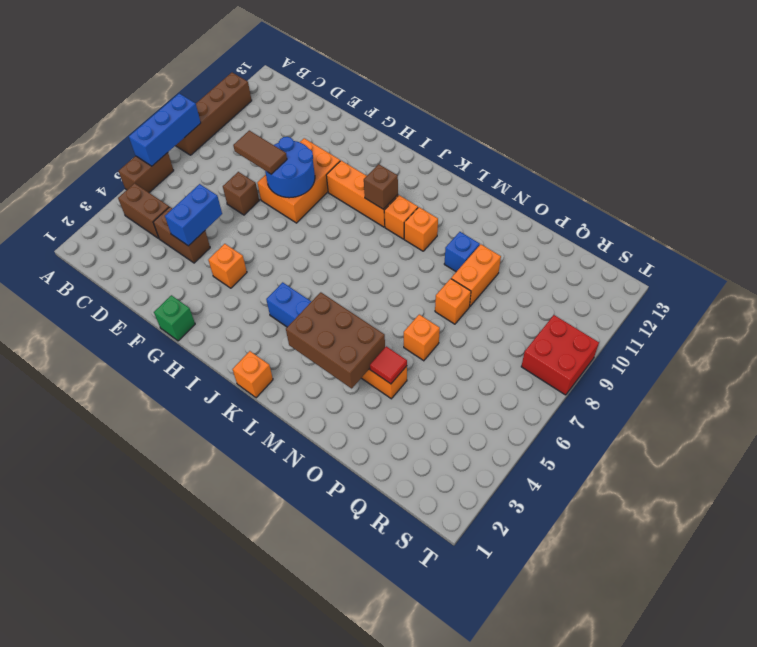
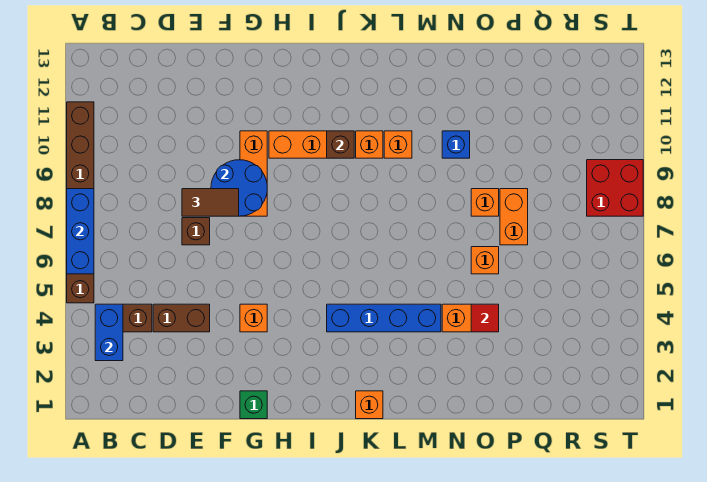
blue 1x2 brick [165,184,222,246] -> blue 1x2 brick moved to [95,304,123,361]
orange 2x3 brick [258,138,340,223] -> orange 1x3 brick [240,131,267,216]
brown 2x3 brick [286,292,385,388] -> none
orange 1x2 brick [451,244,501,306] -> orange 1x2 brick moved to [500,189,528,245]

